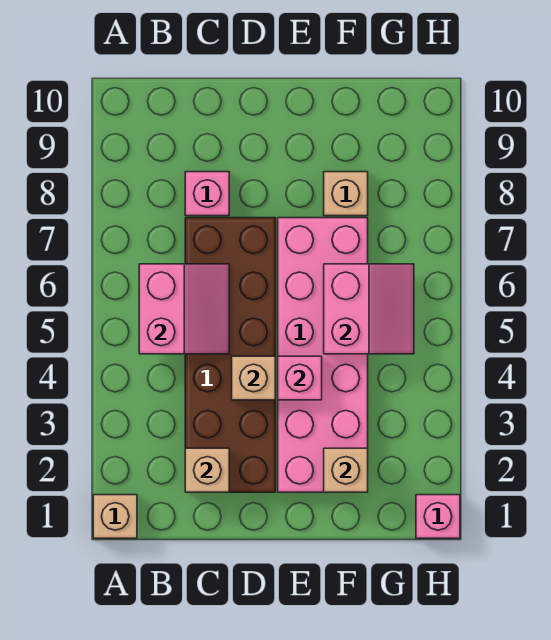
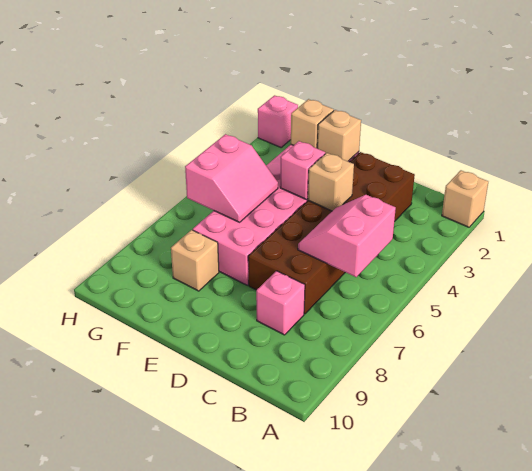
tan 1x1 brick [185,448,229,492] -> tan 1x1 brick moved to [317,110,361,161]
pink 2x2 slope [324,264,414,354] -> pink 2x2 slope turned to [185,134,278,222]

